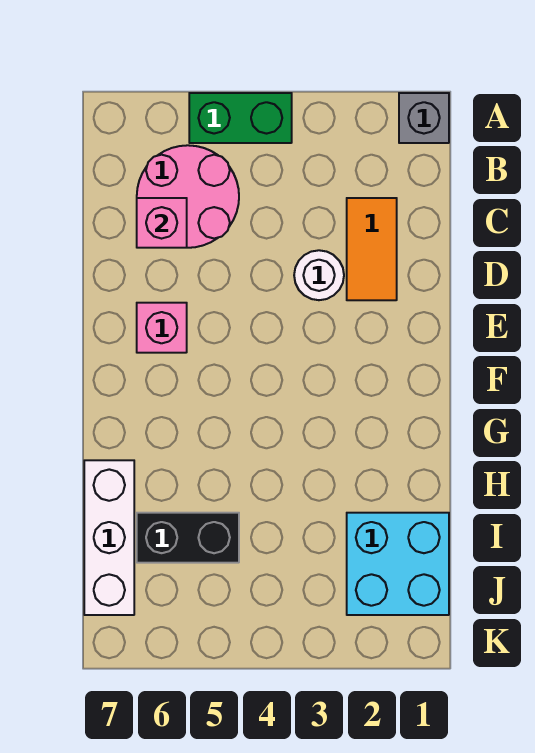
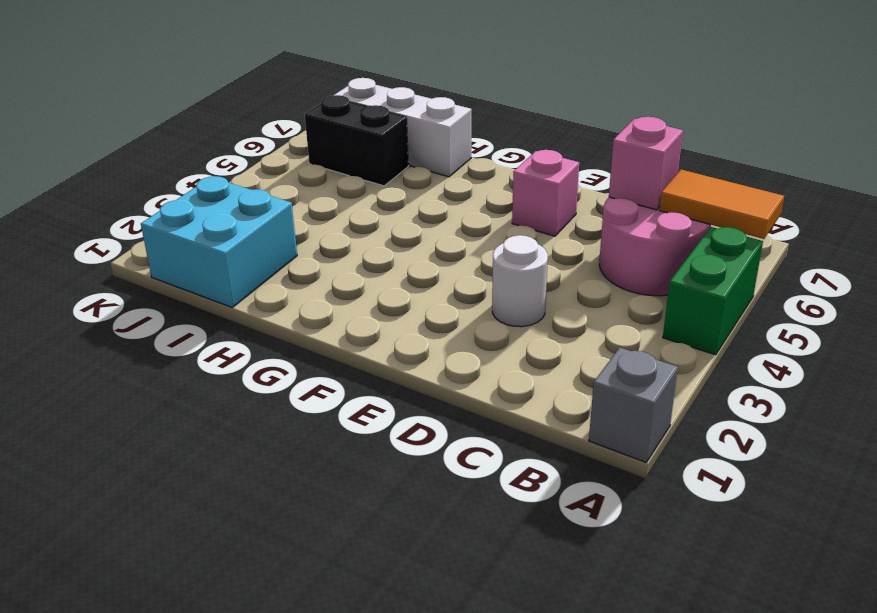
orange 1x2 tile [347,198,397,300] -> orange 1x2 tile moved to [659,170,784,239]
black 1x2 brick [137,513,239,563] -> black 1x2 brick turned to [305,95,408,186]

